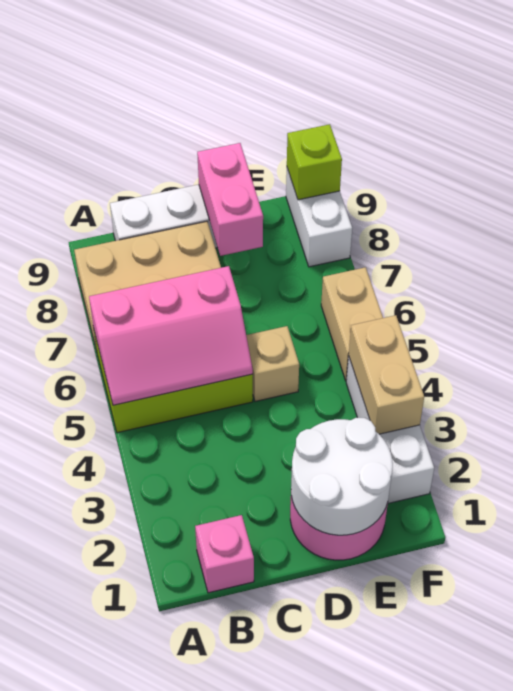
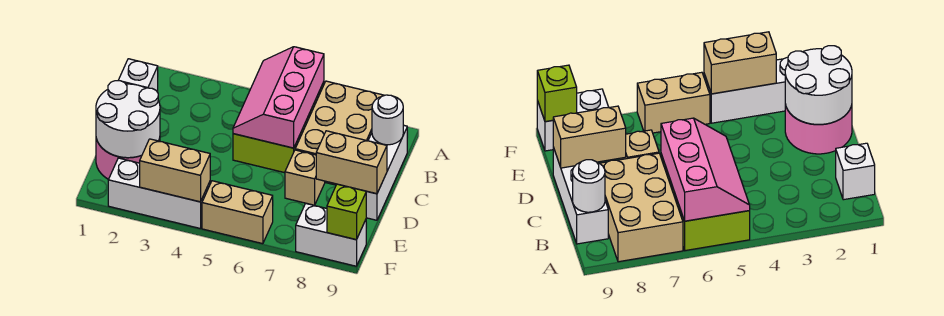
pink 1x1 brick [195,515,254,593] -> white 1x1 brick [118,59,158,92]
none -> white 1x1 round brick [372,95,403,145]
tan 1x1 brick [246,326,299,401] -> tan 1x1 brick moved to [285,150,325,205]
pink 1x2 brick [197,143,263,256] -> tan 1x2 brick [316,131,387,194]

